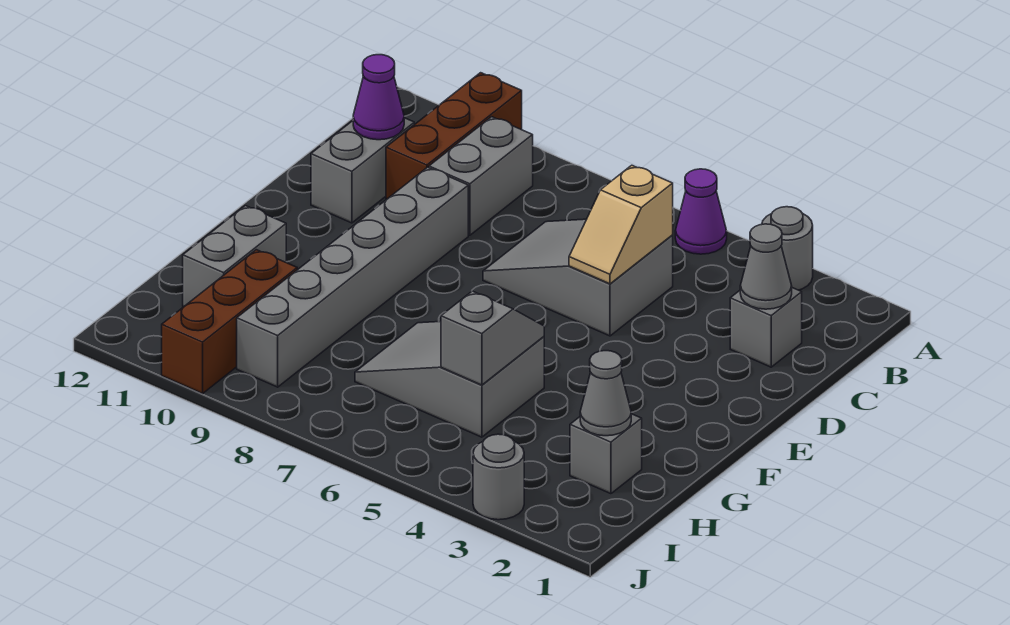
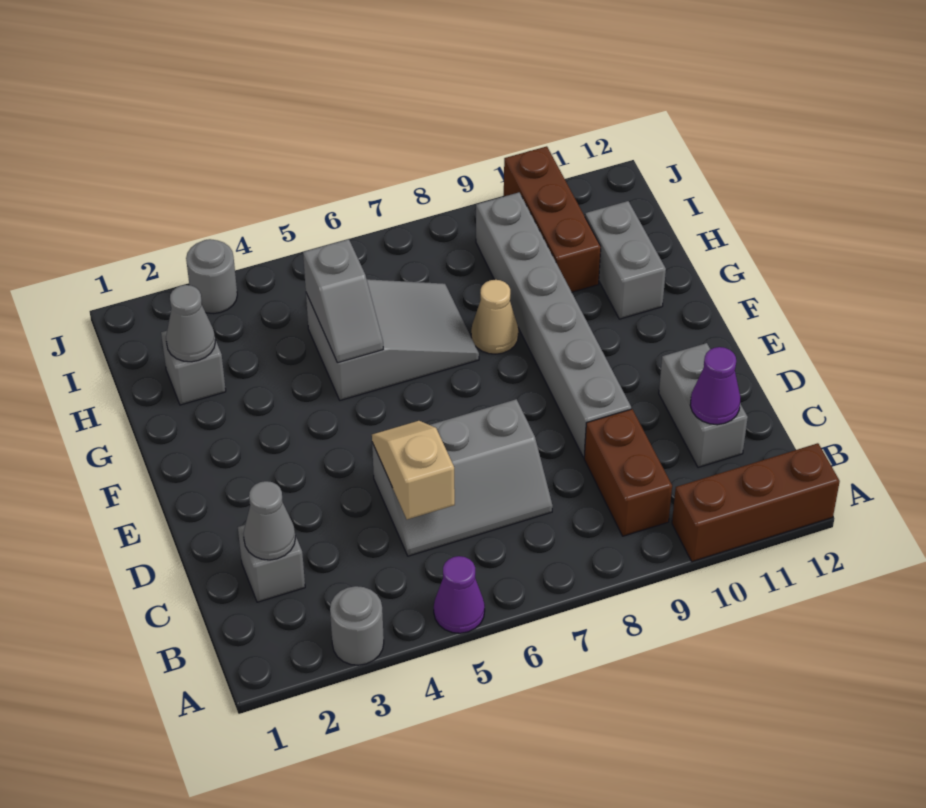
brown 1x3 brick [386,73,522,199] -> brown 1x3 brick turned to [672,443,840,562]
grey 1x2 brick [429,117,533,235] -> brown 1x2 brick [584,409,672,536]
grey 2x3 slope [483,219,673,336] -> grey 2x3 slope turned to [372,399,553,556]
none -> tan 1x1 cone [471,280,518,354]

